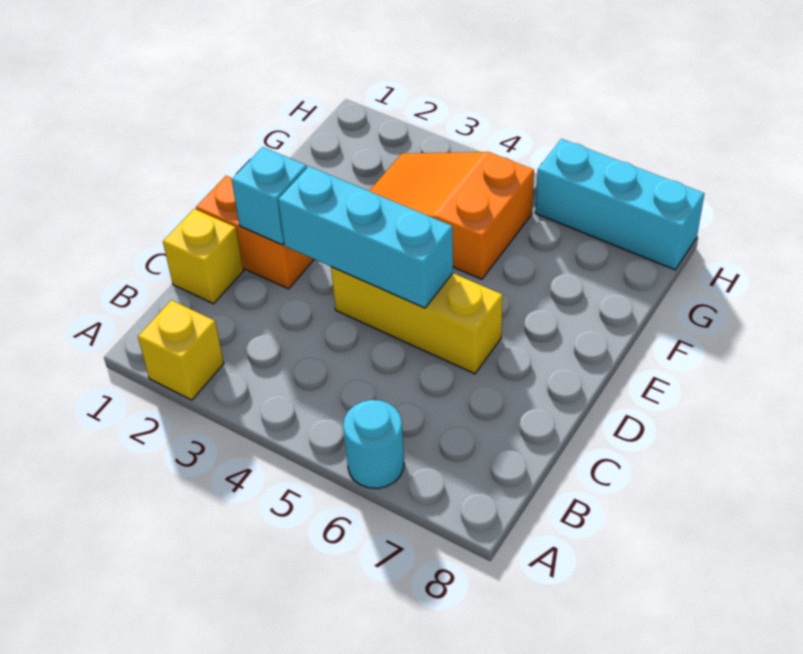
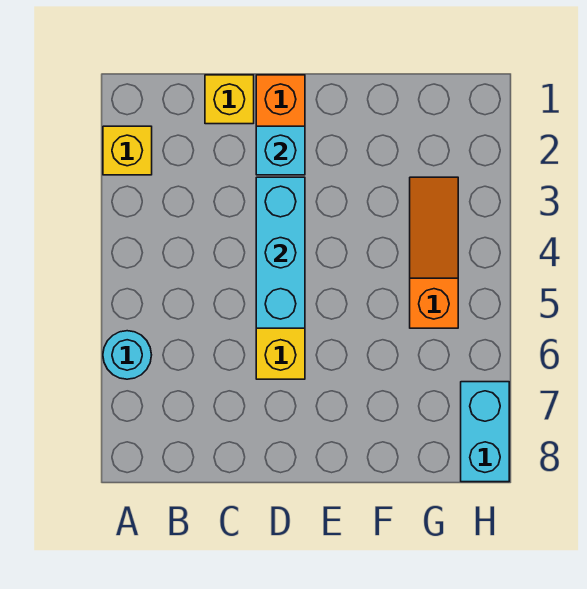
orange 2x3 slope [370,152,534,279] -> orange 1x3 slope [410,177,458,328]
cyan 1x3 brick [535,139,704,270] -> cyan 1x2 brick [461,382,509,482]

